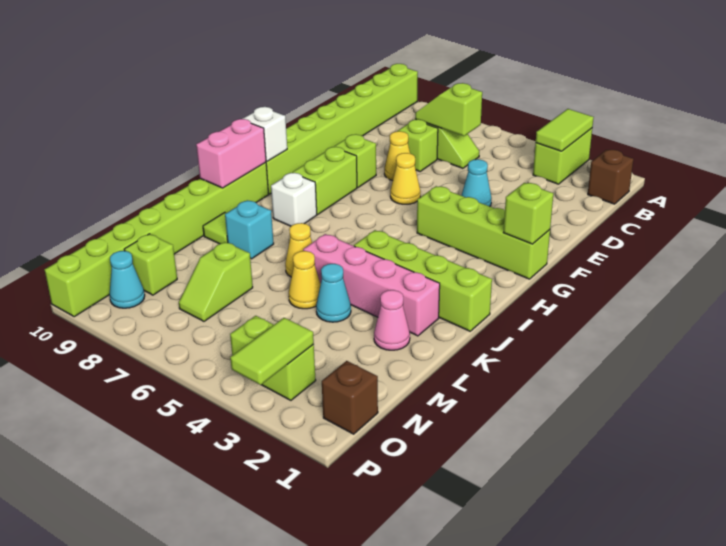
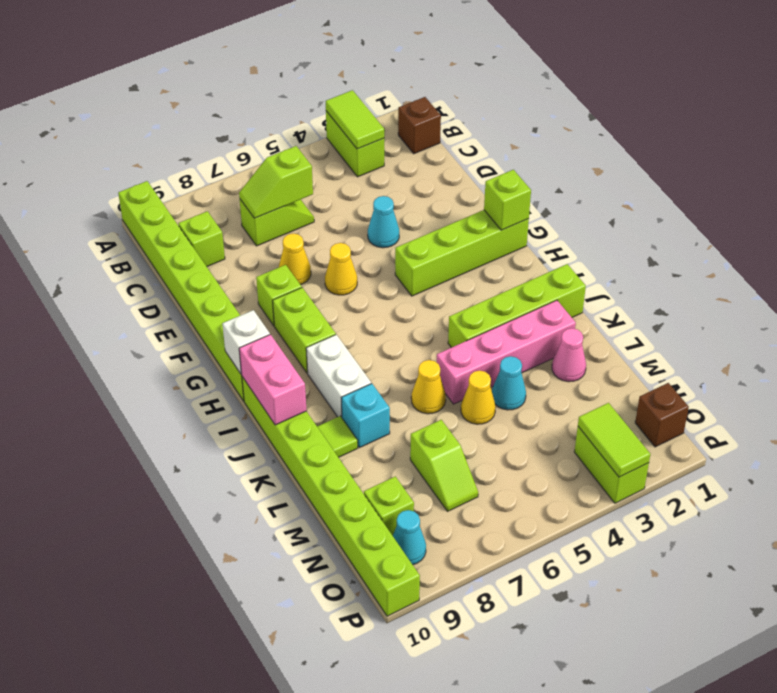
lime 1x1 brick [398,119,438,171] -> lime 1x1 brick moved to [178,211,225,266]
white 1x1 brick [271,173,317,226] -> white 1x2 brick [306,335,371,417]
lime 1x2 brick [230,316,316,400] -> lime 1x2 brick turned to [575,427,649,503]

